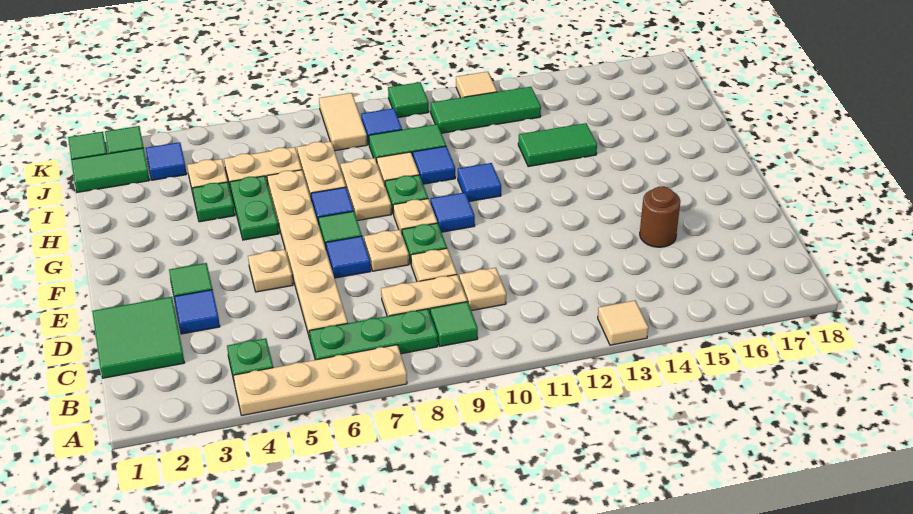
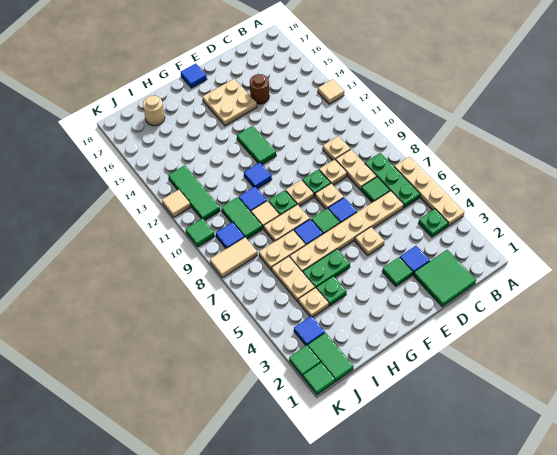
green 1x1 tile [430,302,478,346] -> green 1x1 tile moved to [361,177,390,202]
none -> tan 2x2 plate [203,79,257,126]
blue 1x1 tile [430,192,475,232] -> blue 1x1 tile moved to [181,64,207,88]
green 1x2 tile [518,123,597,167] -> green 1x2 tile moved to [237,126,276,164]
none -> tan 1x1 round brick [143,96,165,126]

